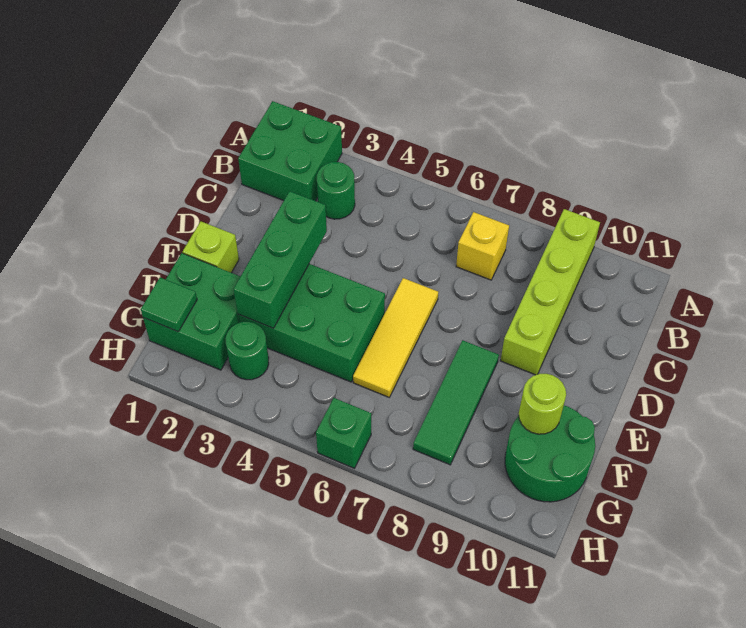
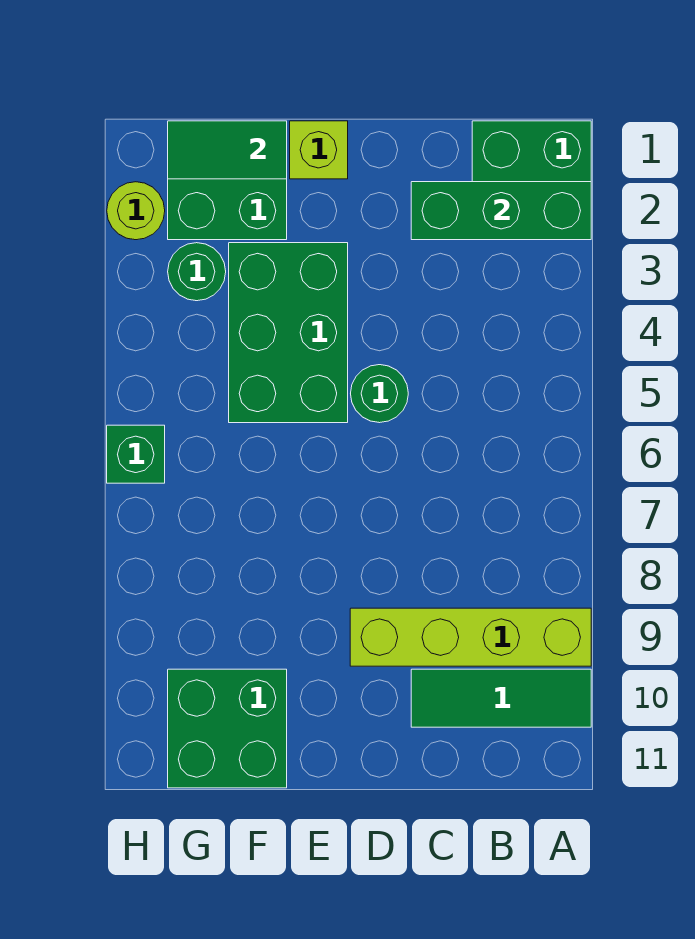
green 1x1 round brick [317,162,355,219] -> green 1x1 round brick moved to [351,365,408,423]
yellow 1x1 brick [456,212,509,280] -> none
green 1x3 brick [233,191,327,328] -> green 1x3 brick moved to [411,182,591,240]
yellow 1x3 tile [353,278,438,397] -> none
green 1x3 tile [413,340,499,465] -> green 1x3 tile moved to [411,669,591,727]
green 2x2 round brick [505,406,595,502] -> green 2x2 brick [168,669,287,788]
lime 1x1 round brick [519,374,566,434] -> lime 1x1 round brick moved to [107,182,165,240]
green 1x1 tile [141,278,197,332] -> green 1x2 tile [168,121,287,179]

